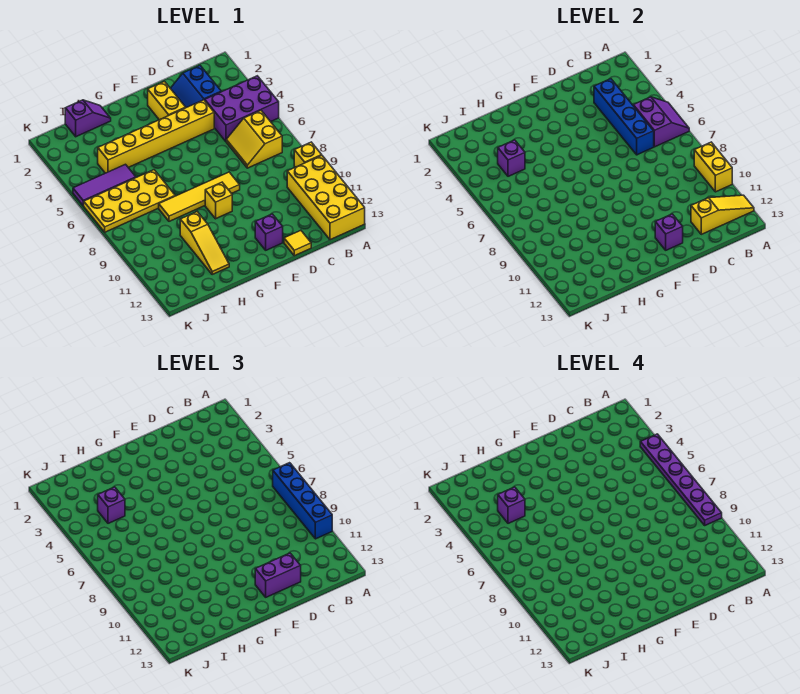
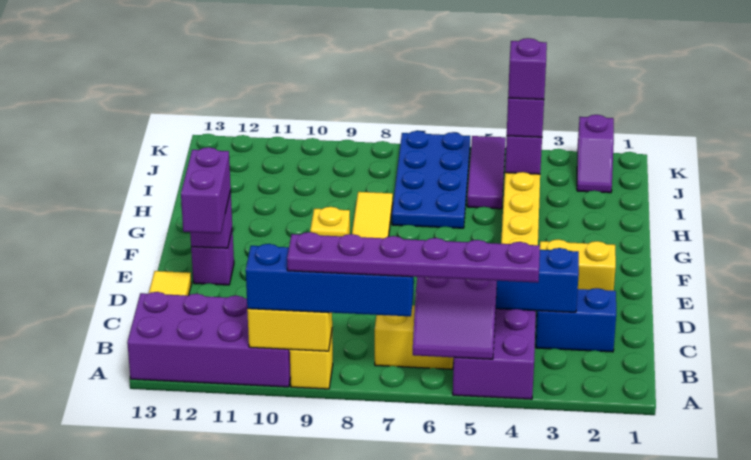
yellow 2x4 brick [287,156,365,240] -> purple 2x4 brick [127,292,291,387]
yellow 1x3 slope [691,195,754,234] -> none
purple 1x2 slope [65,100,111,137] -> purple 1x2 slope moved to [577,115,614,193]
yellow 2x4 plate [84,170,175,232] -> blue 2x4 plate [392,131,470,228]
yellow 1x3 slope [180,212,229,274] -> none

